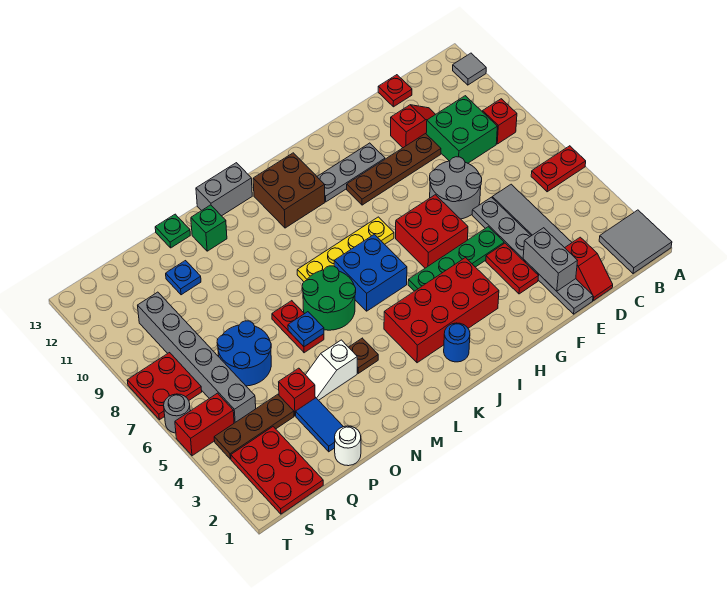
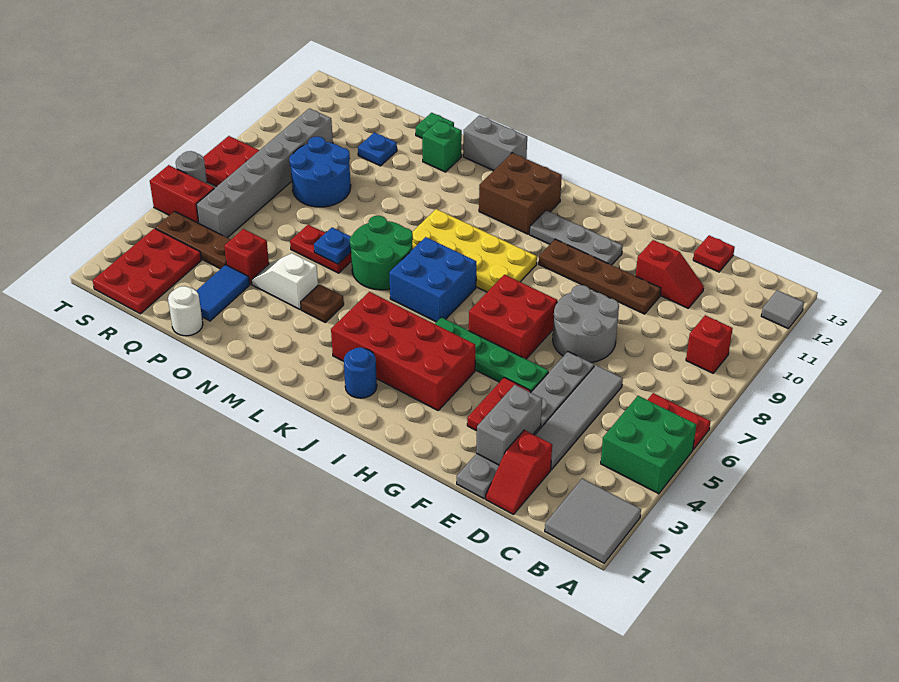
green 2x2 brick [426,96,497,163] -> green 2x2 brick moved to [601,396,696,494]
yellow 1x4 plate [297,217,394,282] -> yellow 2x4 plate [412,209,537,292]
red 1x2 plate [272,301,324,353] -> red 1x2 plate turned to [290,225,352,273]
blue 2x2 round brick [217,321,271,386] -> blue 2x2 round brick moved to [289,136,351,207]

